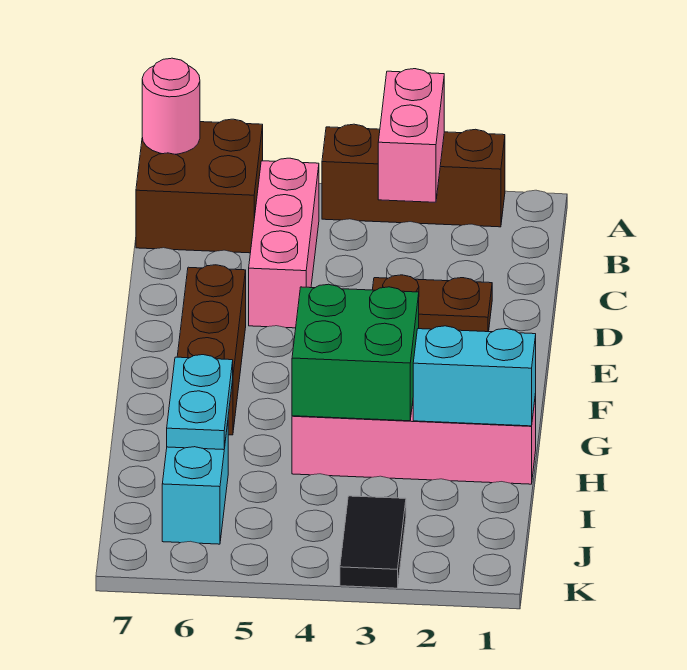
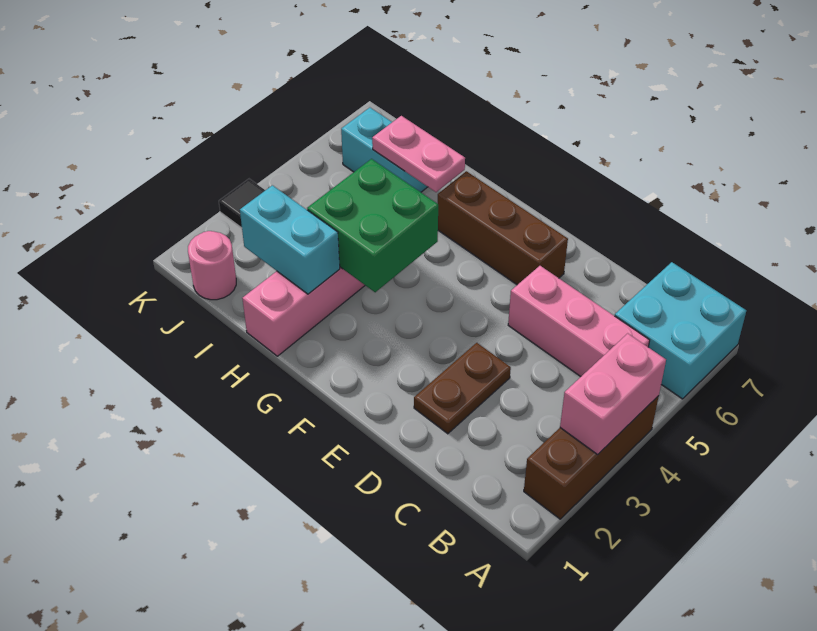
pink 1x2 brick [378,69,444,202] -> pink 1x2 brick turned to [560,333,666,454]
brown 2x2 brick [136,119,263,253] -> cyan 2x2 brick [615,262,746,399]
pink 1x1 round brick [142,58,200,154] -> pink 1x1 round brick moved to [188,231,236,300]
cyan 1x2 brick [413,326,536,426] -> cyan 1x2 brick turned to [240,185,340,294]
cyan 1x2 plate [167,355,233,450] -> pink 1x2 plate [372,116,465,192]

